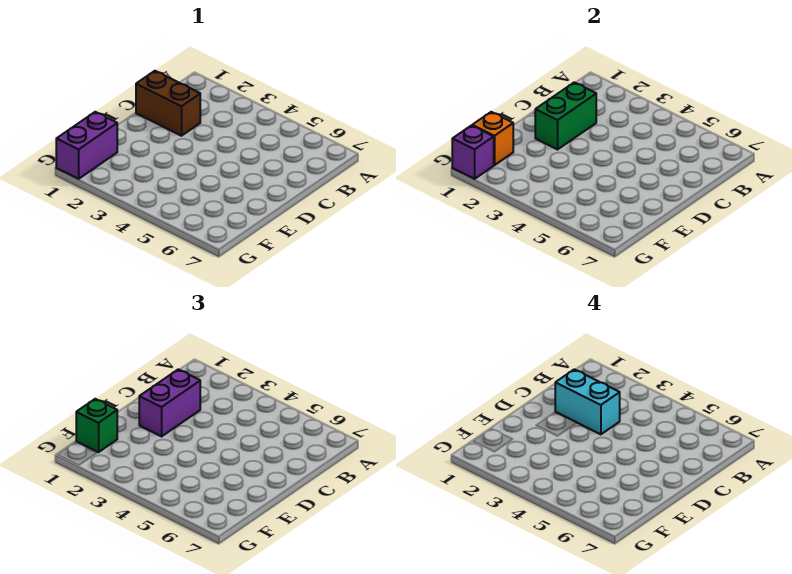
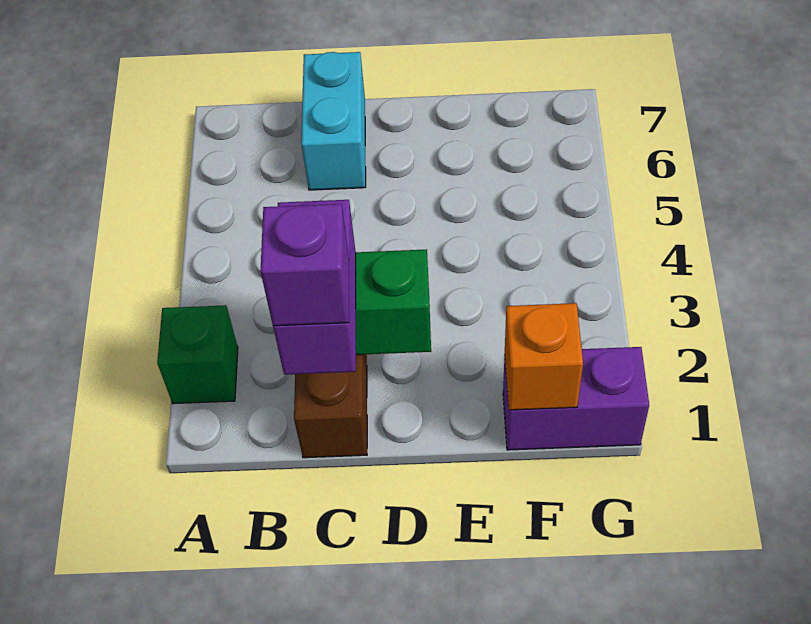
purple 1x2 brick [139,369,200,436] -> purple 1x2 brick turned to [273,200,356,375]
cyan 1x2 brick [555,369,620,434] -> cyan 1x2 brick moved to [301,52,366,190]
green 1x1 brick [76,399,117,452] -> green 1x1 brick moved to [157,305,238,404]
purple 1x1 brick [452,126,494,179] -> purple 1x1 brick moved to [260,204,349,326]

